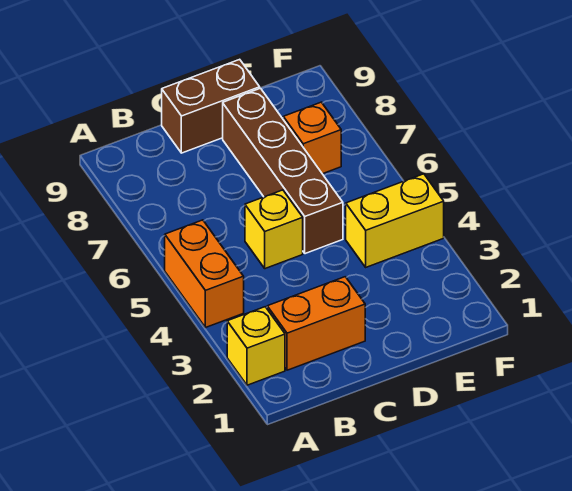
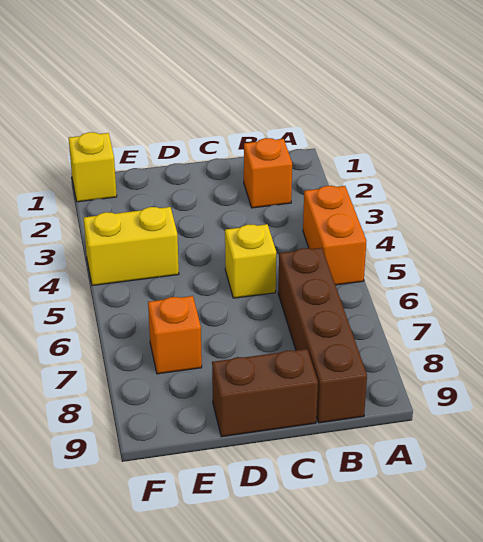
yellow 1x1 brick [227,307,285,385] -> yellow 1x1 brick moved to [69,132,117,202]
orange 1x2 brick [267,277,365,370] -> orange 1x1 brick [244,138,292,208]
brown 1x4 brick [223,88,343,254] -> brown 1x4 brick moved to [278,248,367,423]

